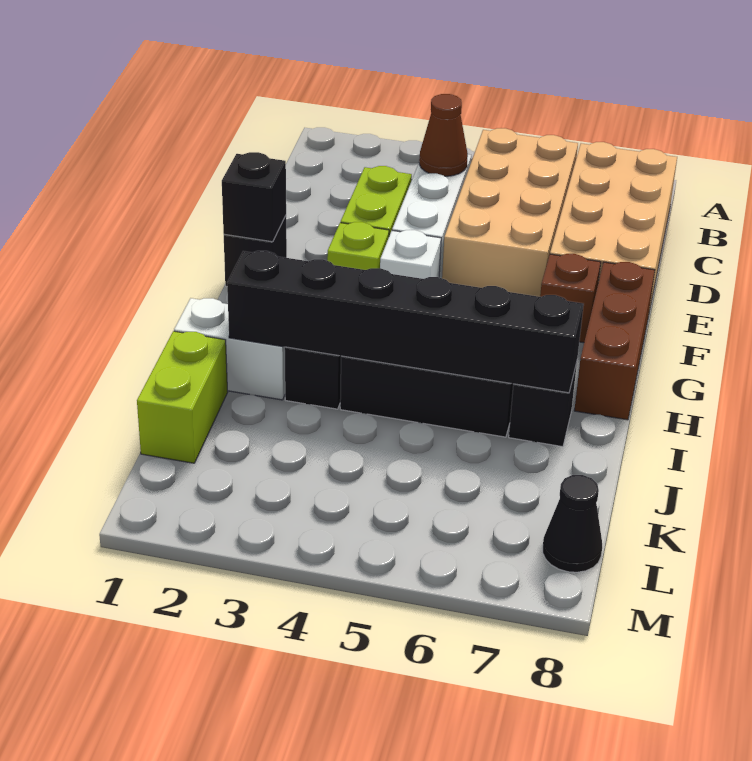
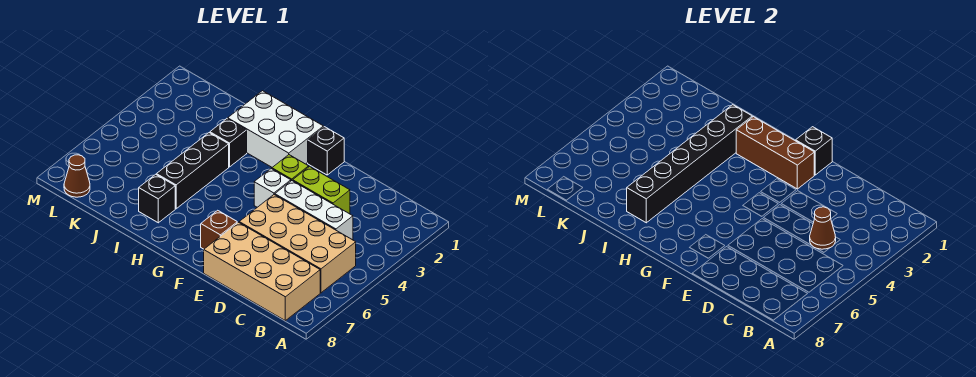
brown 1x3 brick [574,262,655,420] -> brown 1x3 brick moved to [736,117,814,189]
white 1x2 brick [174,298,285,400] -> white 2x3 brick [228,91,324,167]
lime 1x2 brick [137,331,228,463] -> none
black 1x1 cone [543,475,602,572] -> brown 1x1 cone [64,155,90,197]

